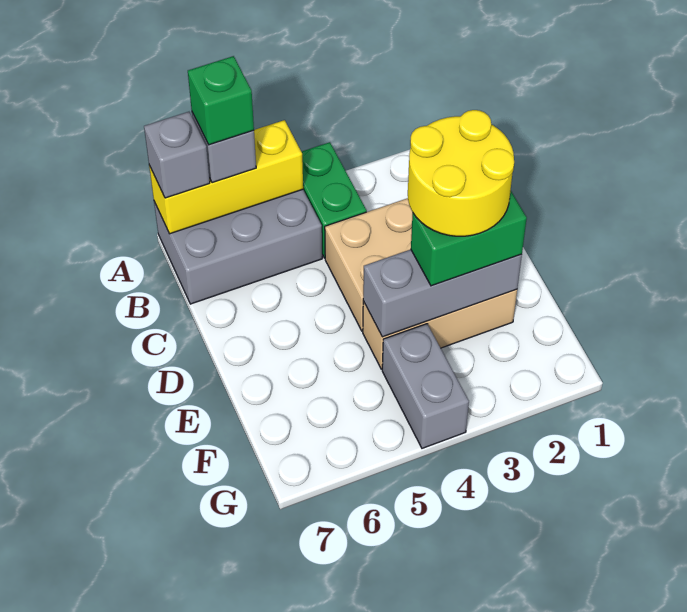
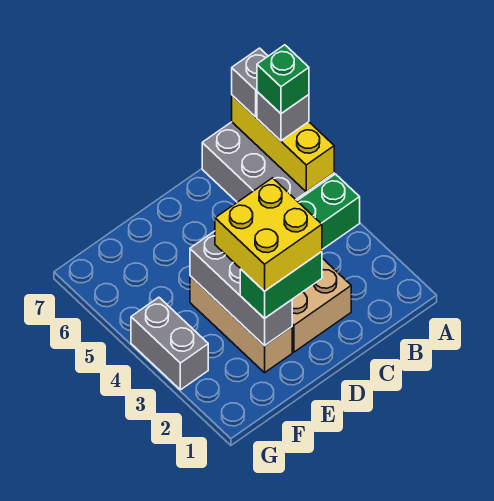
yellow 2x2 round brick [408,110,514,236] -> yellow 2x2 brick [215,178,322,291]
green 1x2 brick [411,191,527,286] -> green 1x2 brick turned to [240,252,322,319]
grey 1x2 brick [382,324,469,448] -> grey 1x2 brick turned to [131,297,208,390]

